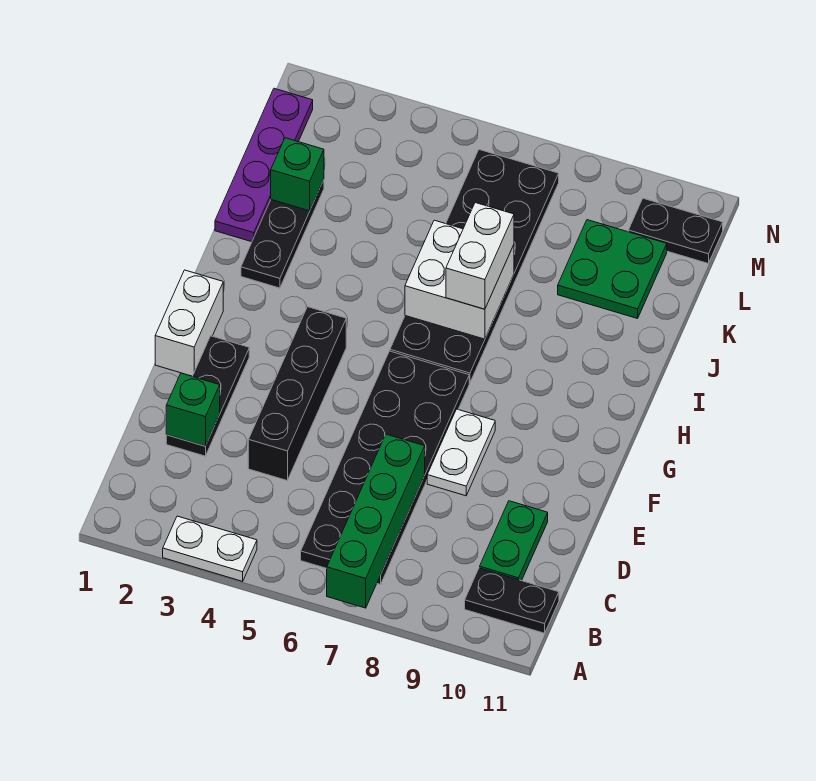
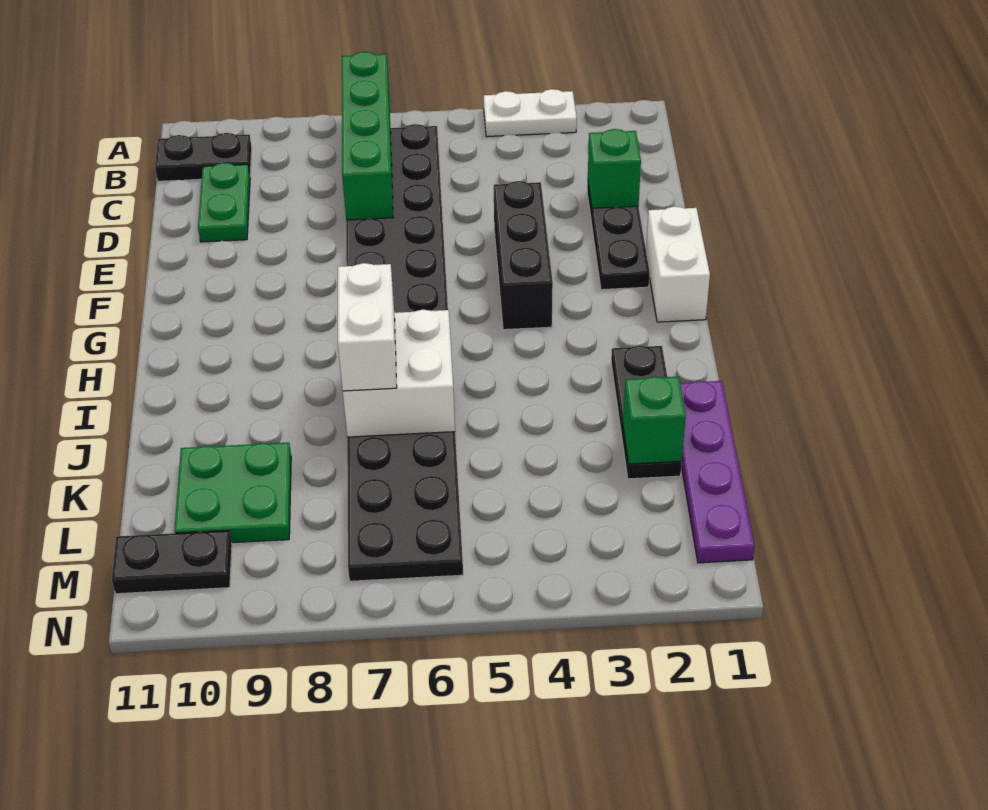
black 1x4 brick [248,307,346,480] -> black 1x3 brick [494,181,553,330]
white 1x2 plate [427,409,495,496] -> none

